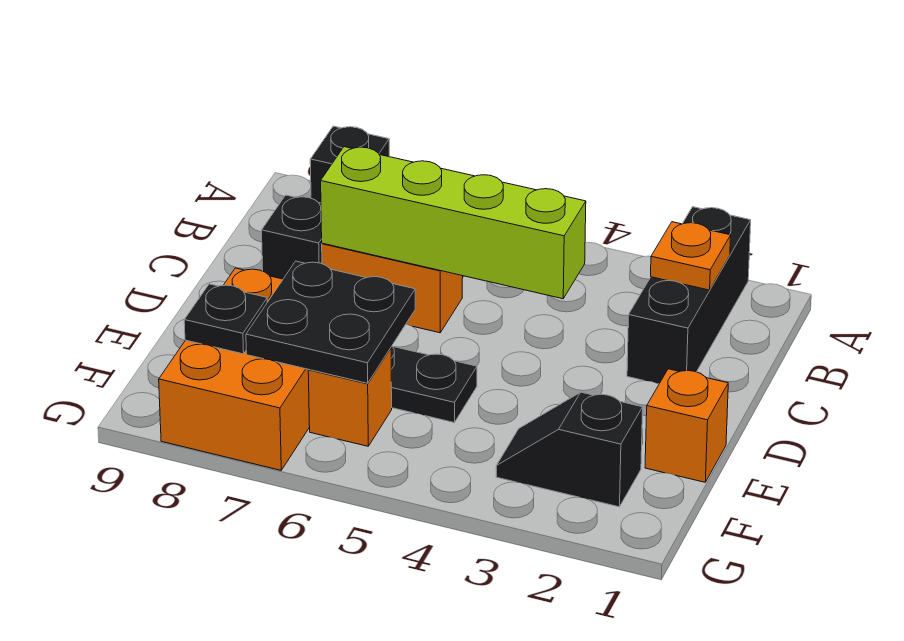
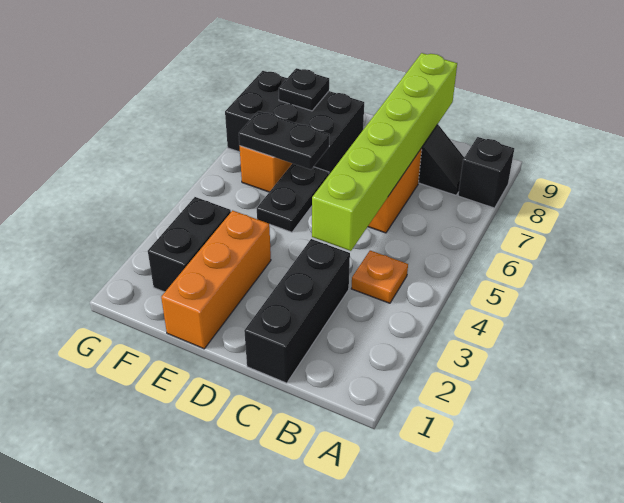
black 1x3 brick [627,207,751,384] -> black 1x3 brick turned to [244,239,350,383]
orange 1x1 plate [651,222,731,290] -> orange 1x1 plate moved to [351,250,408,303]
lime 1x4 brick [321,147,586,299] -> lime 1x6 brick [312,53,457,251]
orange 1x1 brick [645,369,728,482] -> orange 1x3 brick [161,210,271,349]
black 2x2 plate [246,261,415,383] -> black 1x2 plate [239,111,329,169]
orange 2x3 brick [159,268,310,470] -> black 2x3 brick [225,71,364,174]
black 1x2 slope [496,392,643,507] -> black 1x2 brick [148,197,231,292]

